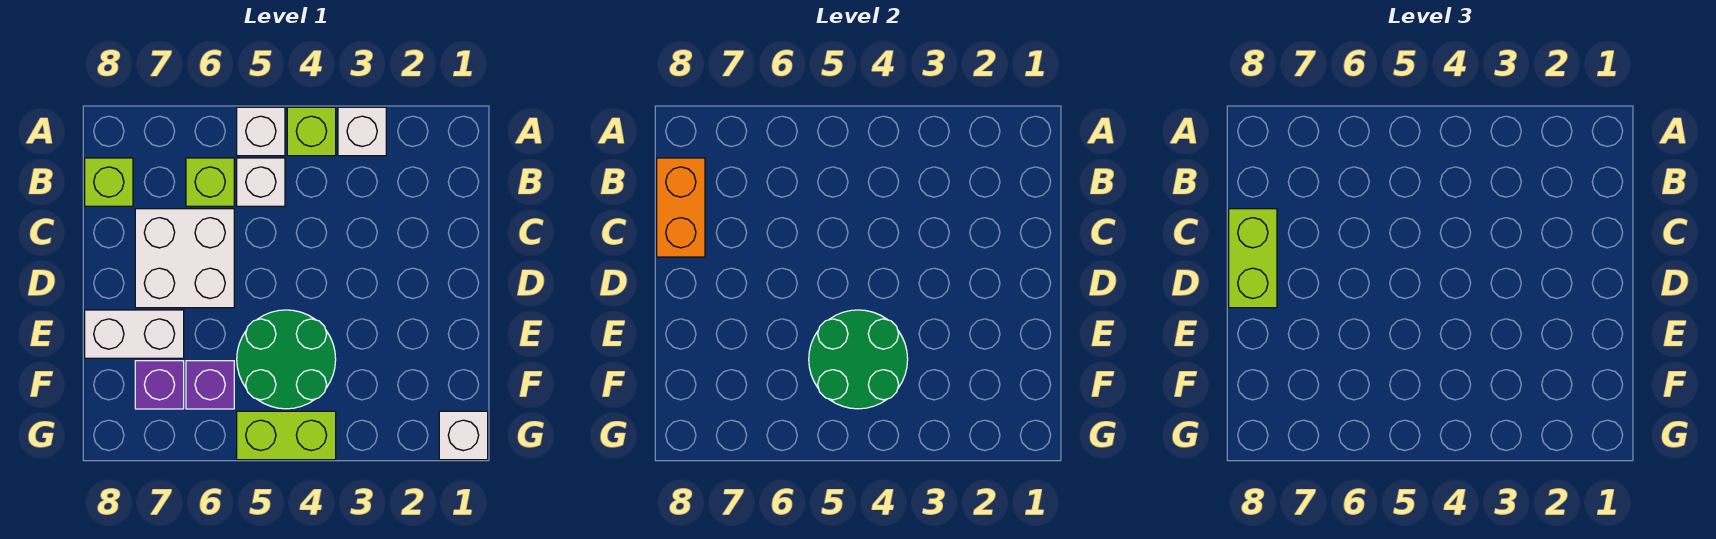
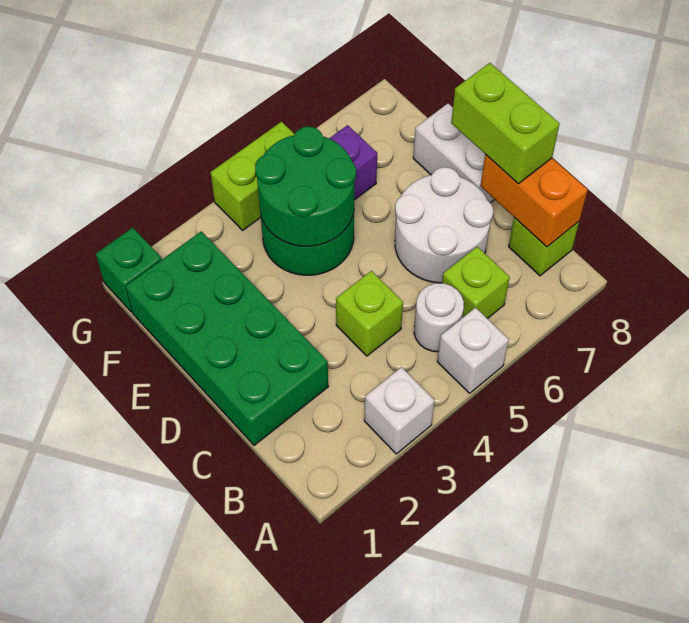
lime 1x1 brick [287,107,336,156] -> lime 1x1 brick moved to [336,271,403,356]
white 1x1 brick [237,158,285,206] -> white 1x1 round brick [414,283,464,352]
none -> green 2x4 brick [126,231,328,445]
white 2x2 brick [135,209,234,308] -> white 2x2 round brick [395,167,493,283]
white 1x2 brick [85,310,184,358] -> white 1x2 brick turned to [413,104,495,203]
purple 1x1 brick [135,361,184,409] -> none
white 1x1 brick [439,411,488,460] -> green 1x1 brick [96,227,162,312]

